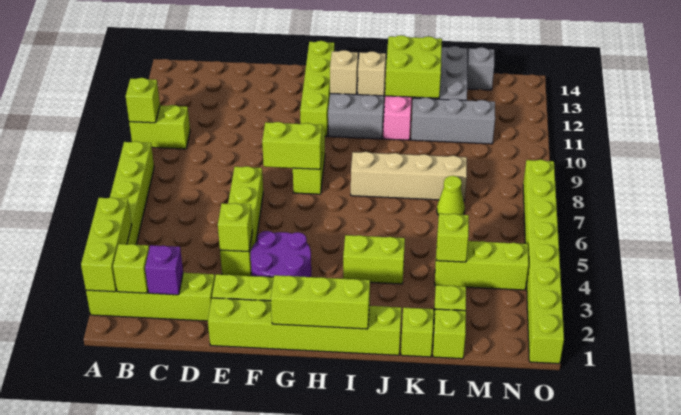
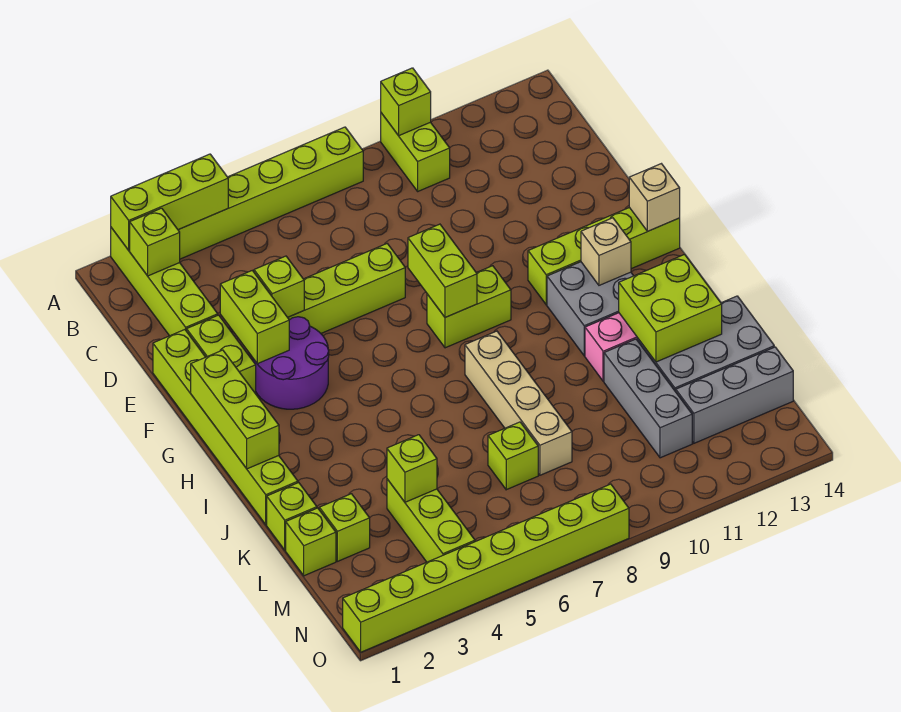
purple 1x1 brick [145,245,183,295] -> none
lime 1x2 brick [343,235,405,284] -> lime 1x2 brick moved to [220,270,289,364]
tan 1x1 brick [358,51,386,96] -> tan 1x1 brick moved to [629,164,680,231]
lime 1x1 cone [437,176,465,215] -> lime 1x1 brick [488,422,538,490]
grey 1x1 brick [467,47,494,90] -> grey 1x3 brick [676,347,793,443]

